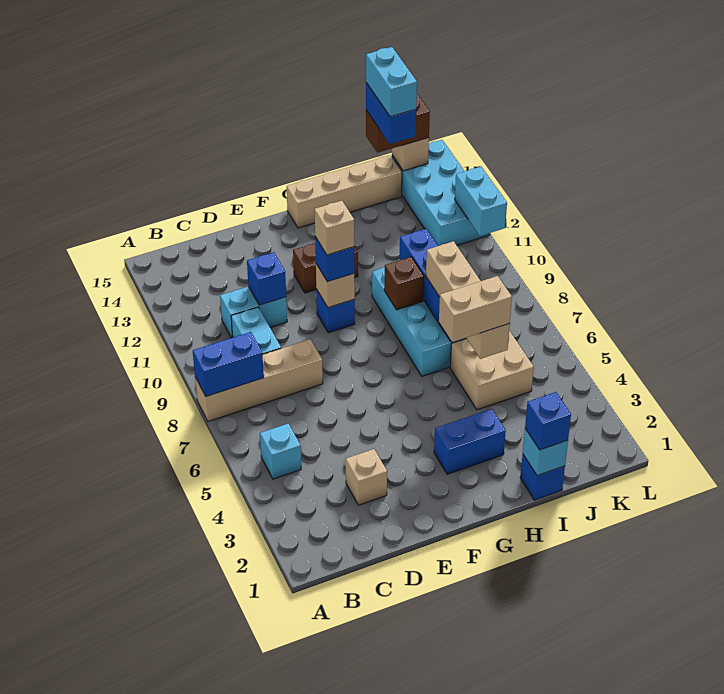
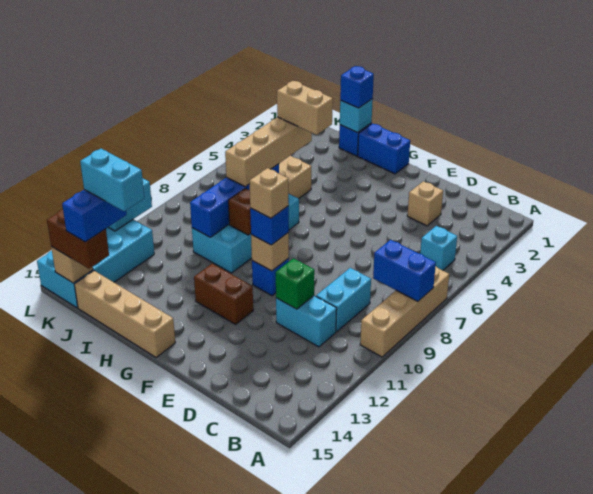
tan 1x4 brick [195,339,323,421] -> tan 1x4 brick turned to [360,266,449,357]
blue 1x1 brick [247,252,286,305] -> green 1x1 brick [276,258,315,309]
blue 1x2 brick [434,409,506,474] -> blue 1x2 brick moved to [358,124,410,174]
cyan 1x2 brick [366,47,417,117] -> cyan 1x2 brick turned to [80,149,144,211]

